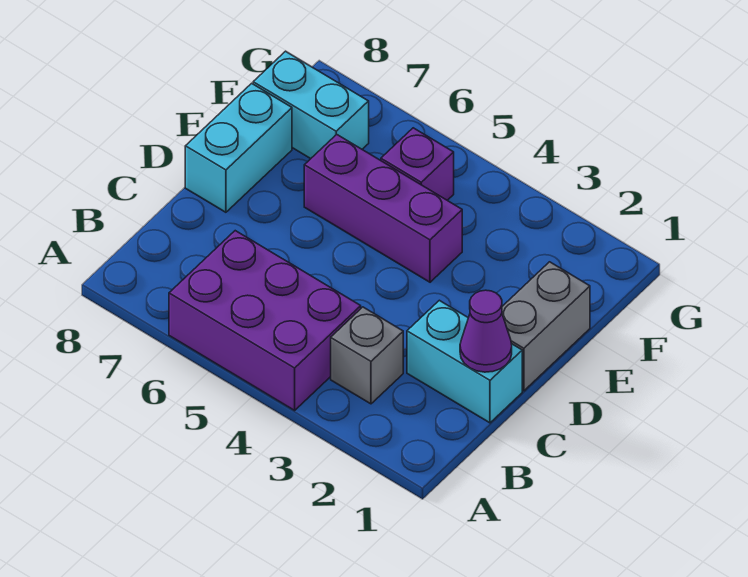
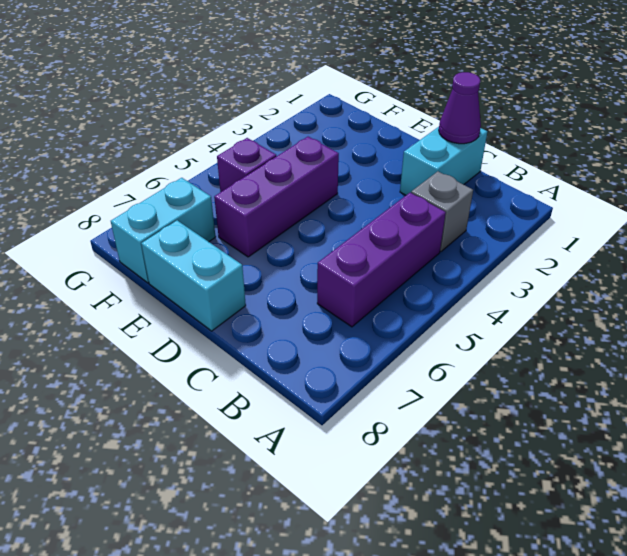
purple 2x3 brick [169,231,361,410] -> purple 1x3 brick [317,193,446,327]
grey 1x2 brick [502,262,590,391] -> none

